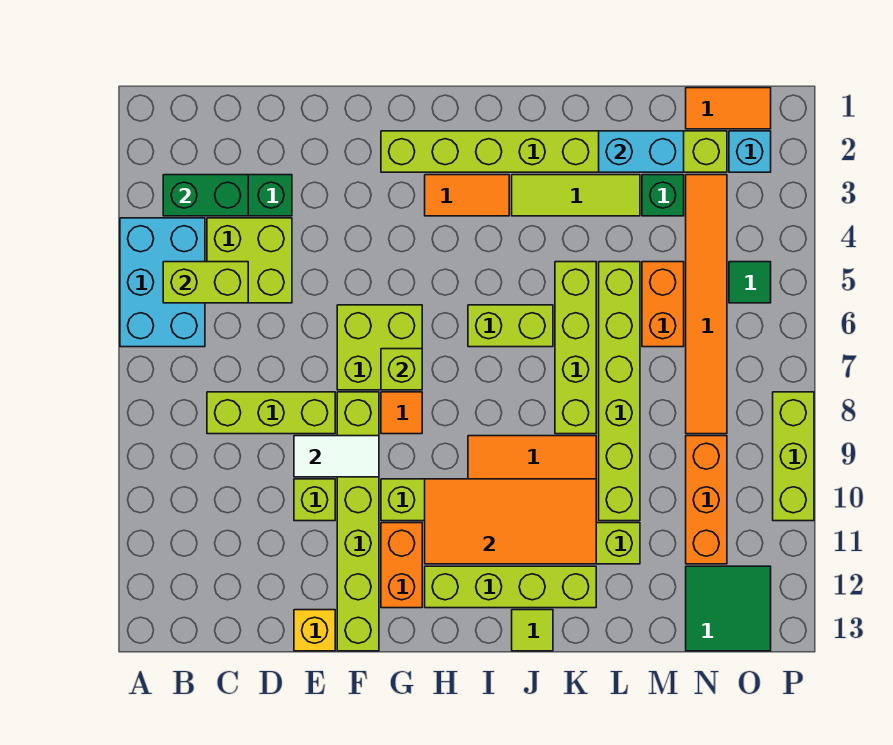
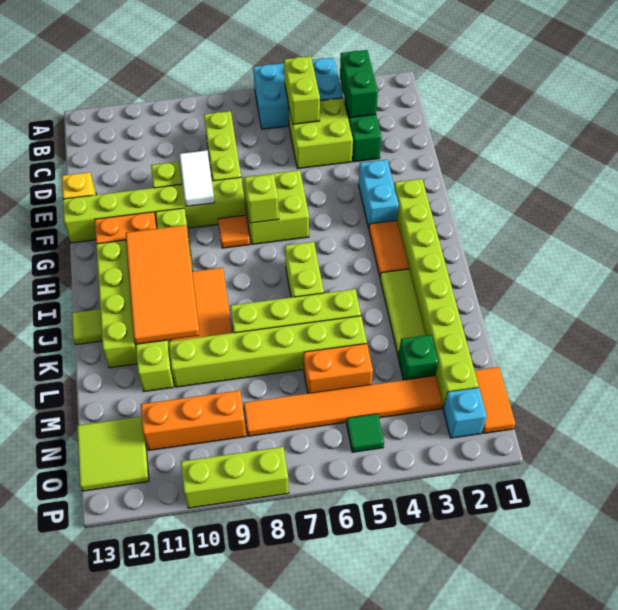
cyan 1x2 brick [599,131,684,172] -> cyan 1x2 brick moved to [359,160,399,228]
green 2x2 tile [686,566,771,651] -> lime 2x2 tile [77,417,149,491]

